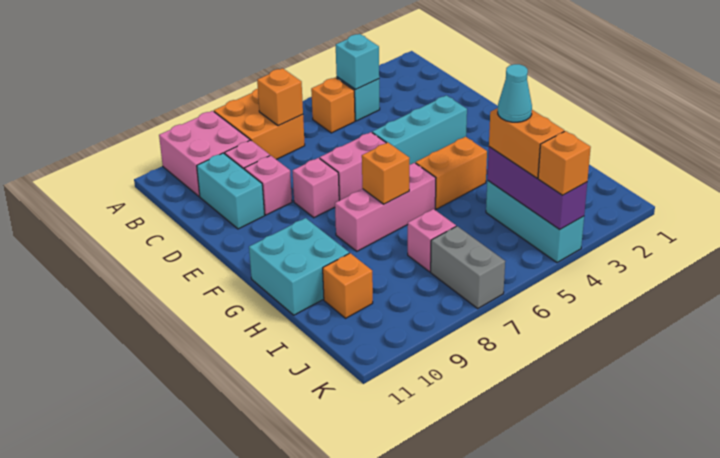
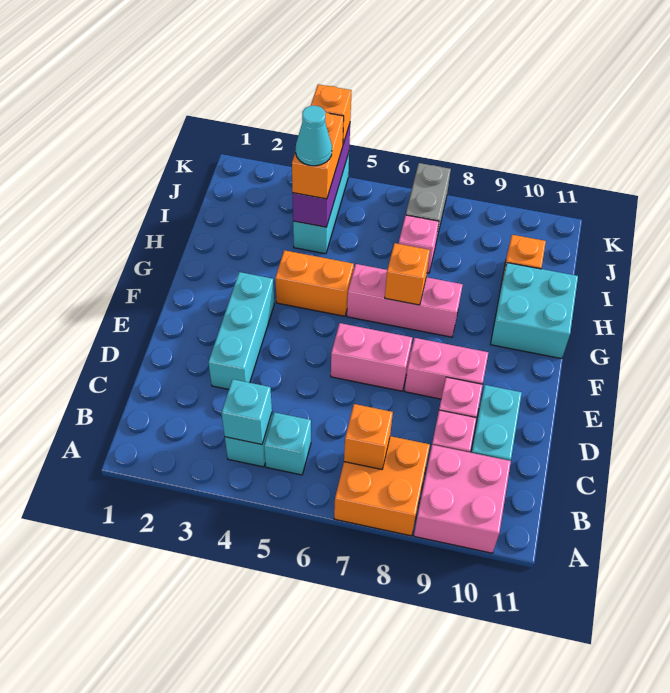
orange 1x1 brick [311,77,355,133] -> cyan 1x1 brick [264,412,311,475]
cyan 1x3 brick [372,95,467,165] -> cyan 1x3 brick turned to [208,272,274,389]
pink 1x1 brick [293,158,339,218] -> pink 1x2 brick [405,338,488,399]

